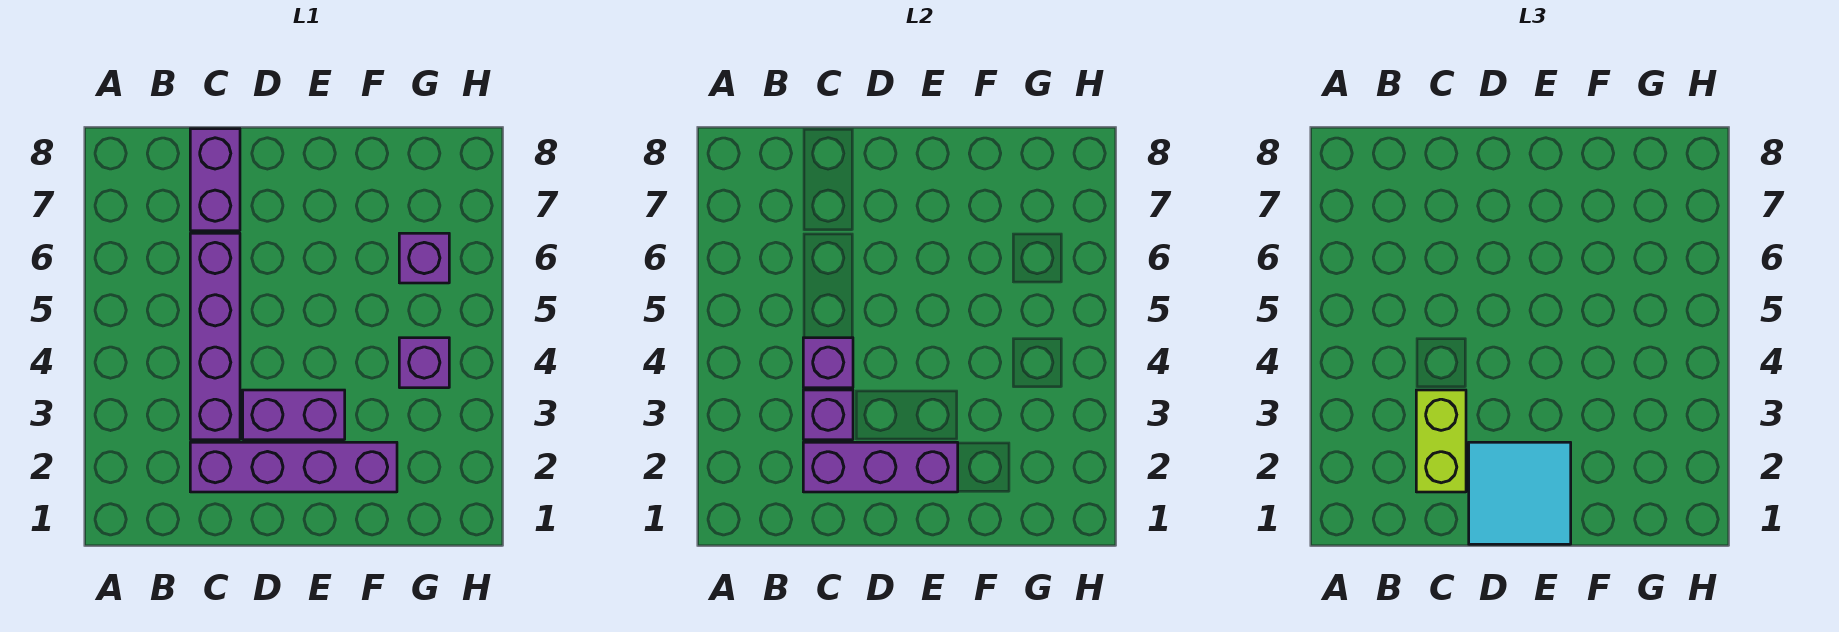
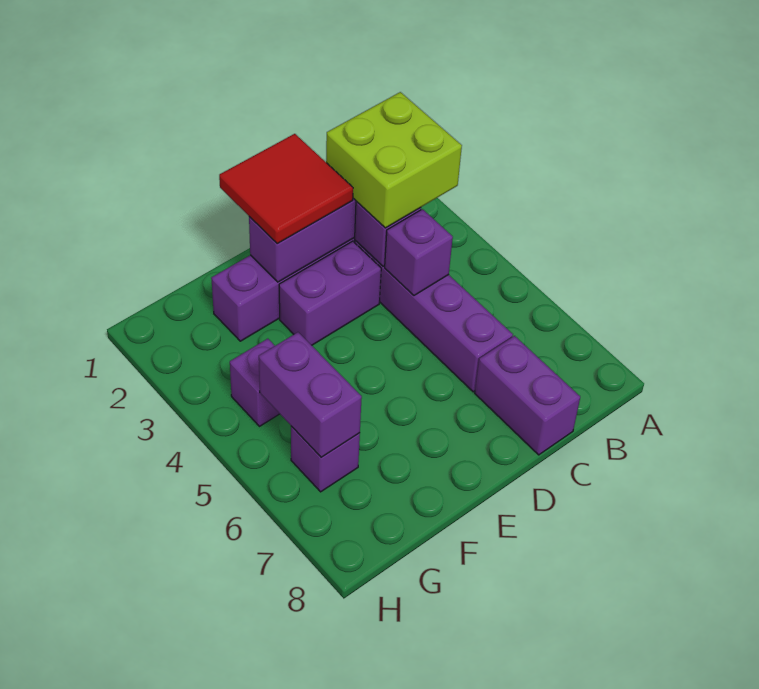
lime 1x2 brick [1416,390,1466,492] -> lime 2x2 brick [326,92,462,228]
cyan 2x2 tile [1469,442,1571,544] -> red 2x2 tile [219,134,353,244]
none -> purple 1x2 brick [259,332,362,457]

